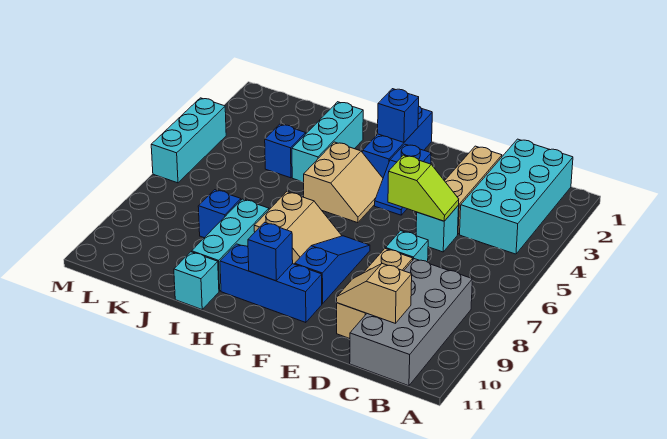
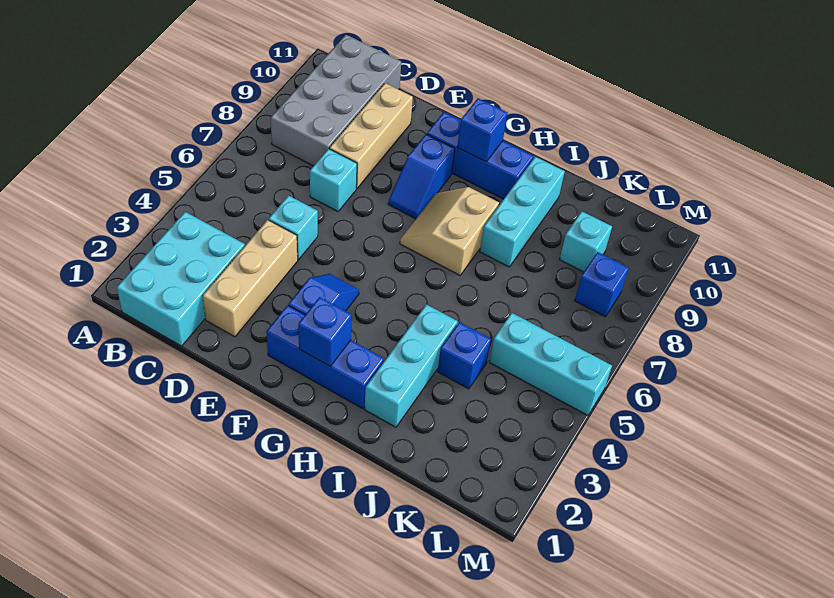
cyan 2x4 brick [460,139,573,254] -> cyan 2x3 brick [117,212,245,346]
tan 1x2 slope [337,264,412,323] -> none
lime 1x2 slope [388,155,459,221] -> none
blue 1x3 slope [295,236,370,304] -> blue 1x2 slope [388,134,455,219]
blue 1x3 brick [362,107,432,178] -> blue 1x3 brick turned to [266,305,384,409]
tan 2x2 slope [303,142,383,223] -> none
cyan 1x1 brick [174,252,219,309] -> cyan 1x1 brick moved to [560,211,612,272]
blue 1x1 brick [198,190,241,238] -> blue 1x1 brick moved to [575,252,629,317]
cyan 1x3 brick [151,98,226,183] -> cyan 1x3 brick turned to [489,313,612,415]

